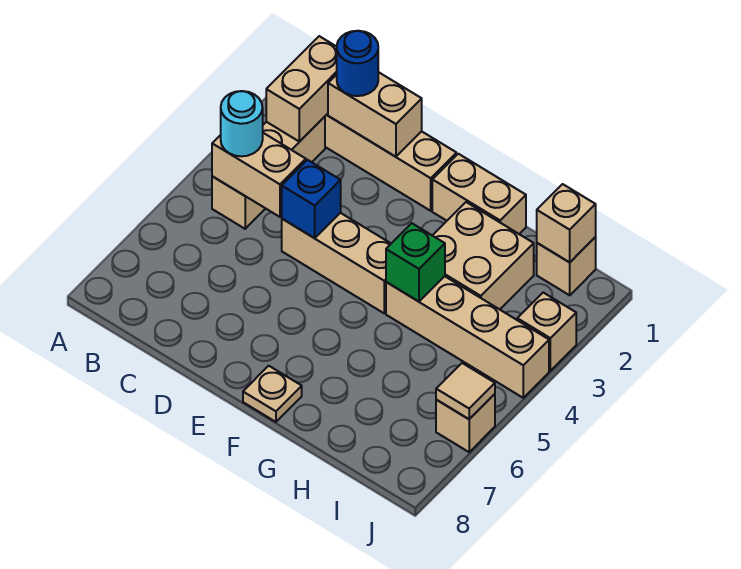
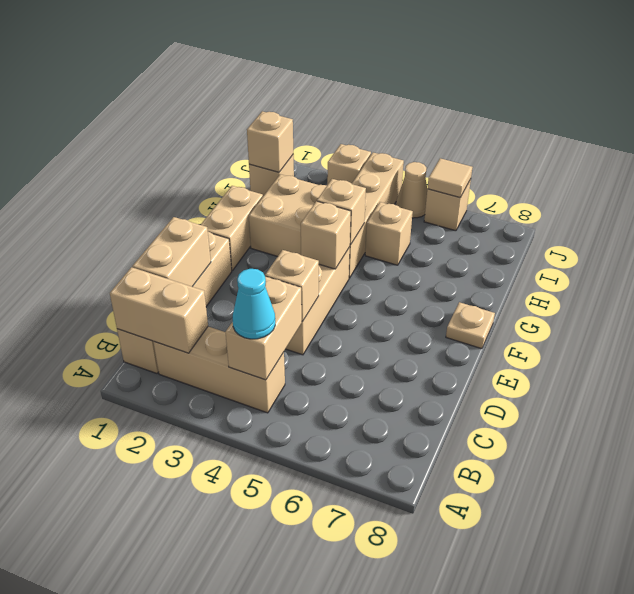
cyan 1x1 round brick [221,91,263,156] -> cyan 1x1 cone [233,269,275,339]
blue 1x1 round brick [337,31,378,96] -> none
blue 1x1 brick [282,160,341,238] -> tan 1x1 brick [265,250,319,322]
none -> tan 1x1 brick [301,201,351,269]
green 1x1 brick [386,223,445,302] -> tan 1x1 brick [317,179,366,245]
none -> tan 1x1 brick [365,202,413,265]
none -> tan 1x1 cone [396,162,427,218]

